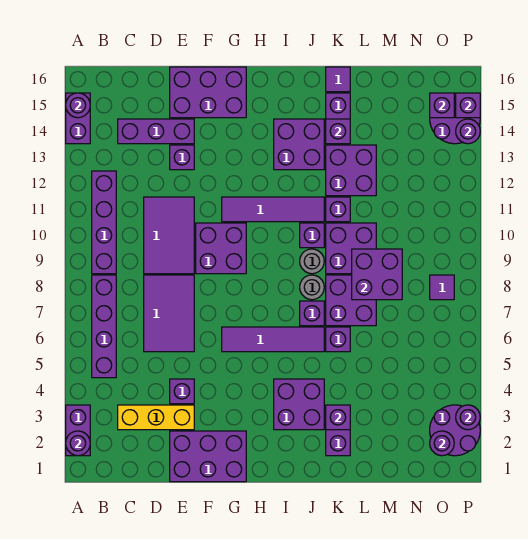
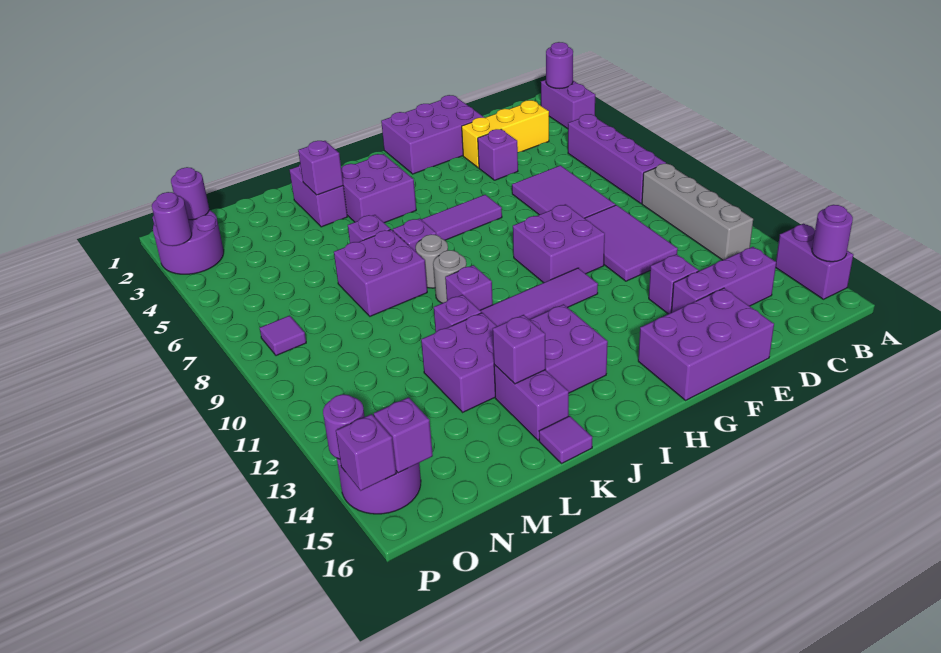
purple 1x4 brick [92,171,116,274] -> grey 1x4 brick [642,164,753,260]
purple 2x2 brick [326,223,376,274] -> none
purple 2x2 brick [352,249,402,300] -> none

